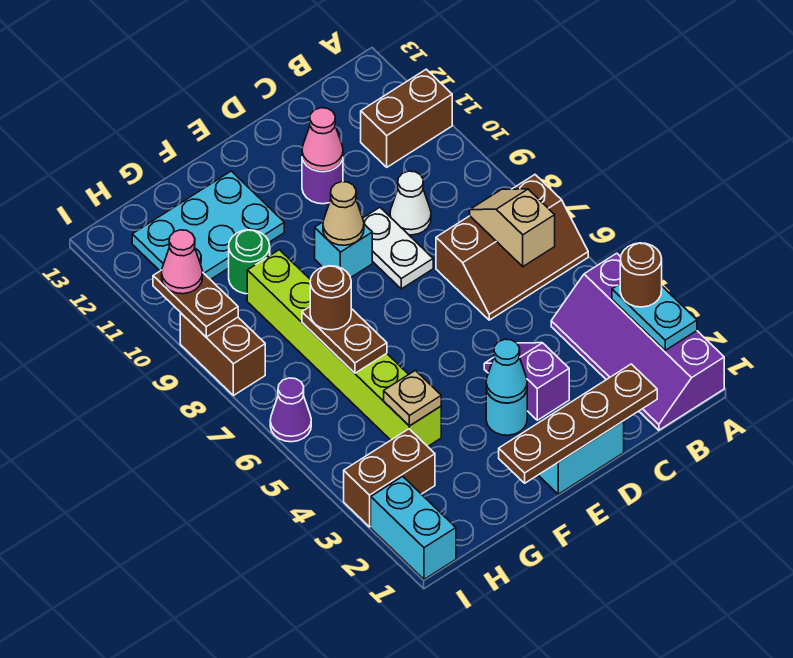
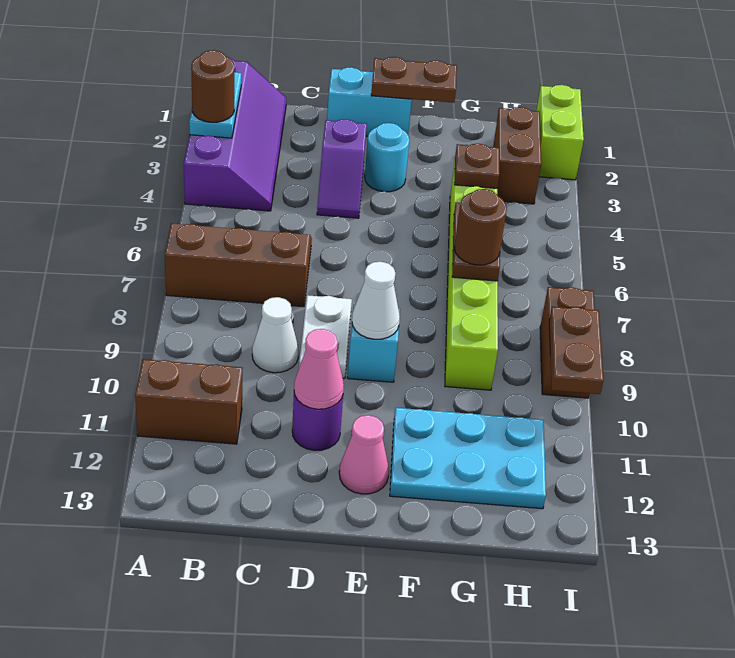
tan 1x2 slope [470,189,555,267] -> none
brown 1x4 plate [499,364,657,483] -> brown 1x2 plate [371,57,457,103]
cyan 1x1 cone [486,339,527,403] -> none
tan 1x1 cone [323,182,364,245] -> white 1x1 cone [352,262,400,339]
tan 1x1 plate [384,370,441,426] -> brown 1x1 plate [454,144,499,188]
green 1x1 round brick [229,230,270,294] -> none
brown 1x2 brick [344,429,435,527] -> brown 1x2 brick turned to [493,107,541,204]
cyan 1x2 brick [371,476,456,579] -> lime 1x2 brick [537,85,584,180]
purple 1x1 cone [270,378,311,442] -> none
pink 1x1 cone [162,230,203,294] -> pink 1x1 cone moved to [339,415,389,494]

